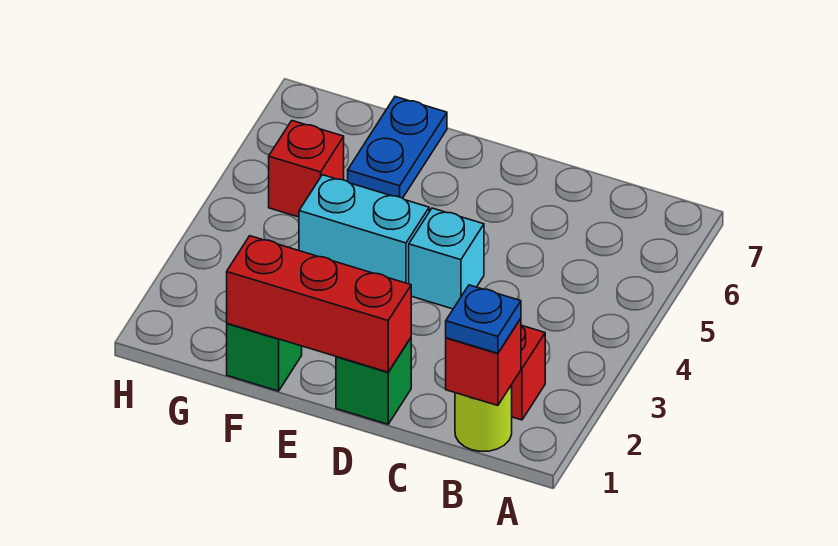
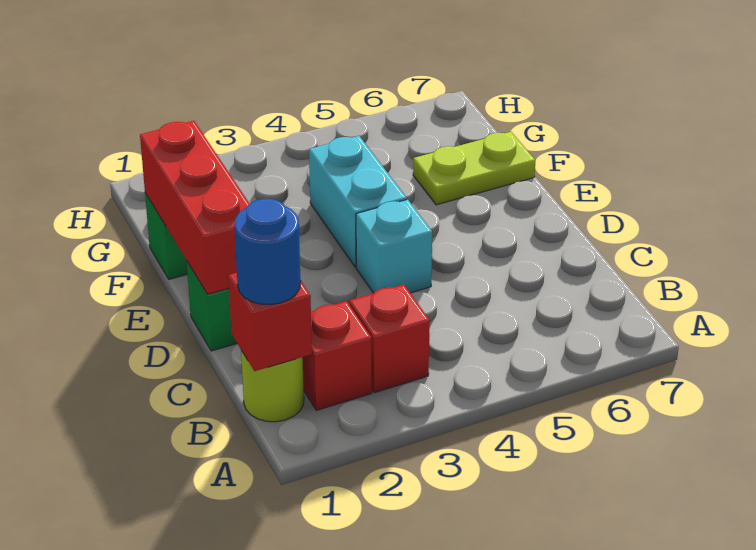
blue 1x1 plate [446,285,521,353] -> blue 1x1 round brick [234,199,301,305]
blue 1x2 plate [348,97,447,198] -> lime 1x2 plate [413,132,535,205]
red 1x1 brick [269,121,344,217] -> red 1x1 brick moved to [349,285,430,393]

